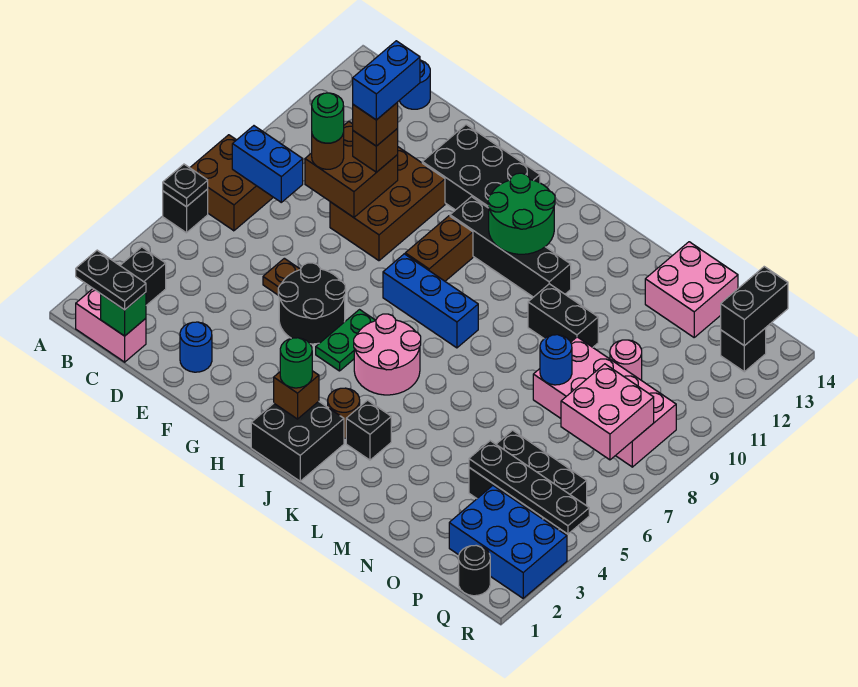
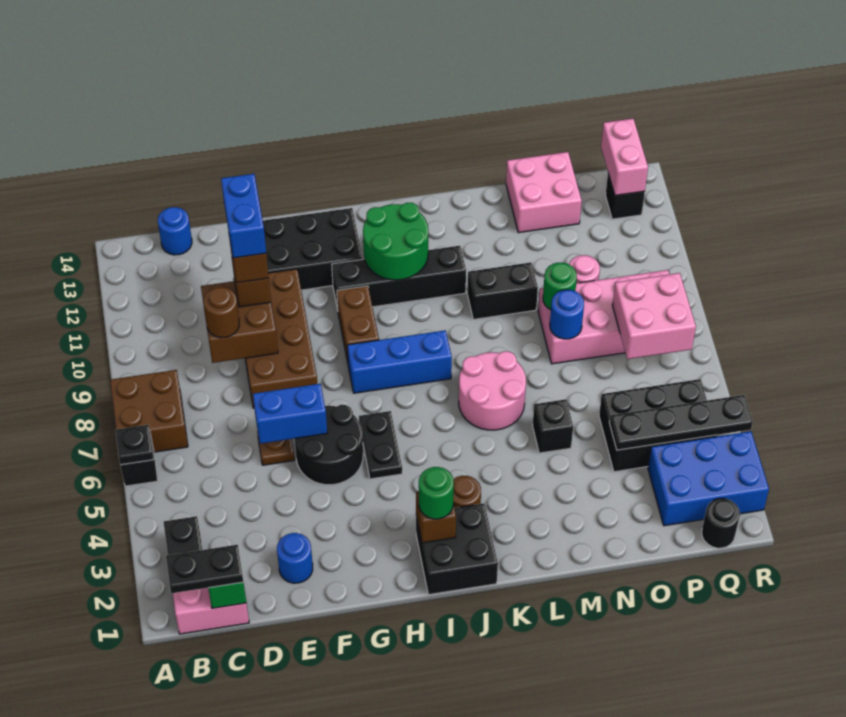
blue 1x2 brick [232,126,303,202] -> blue 1x2 brick moved to [253,384,327,444]
green 1x1 round brick [312,93,344,143] -> green 1x1 round brick moved to [543,263,577,310]
brown 2x3 brick [330,147,445,261] -> brown 2x4 brick [233,269,317,408]
green 1x2 plate [316,310,376,371] -> black 1x2 plate [359,411,402,479]
pink 2x2 round brick [354,314,421,395] -> pink 2x2 round brick moved to [459,351,526,430]
black 1x1 brick [346,400,391,460] -> black 1x1 brick moved to [533,399,573,453]
black 1x2 brick [721,267,788,346] -> pink 1x2 brick [601,119,648,195]

